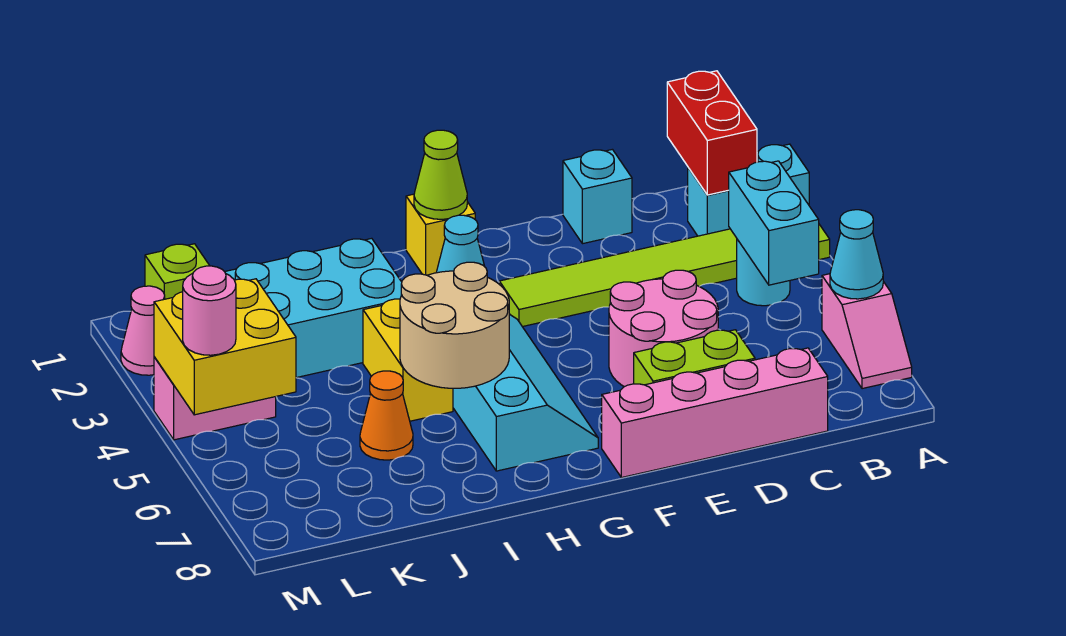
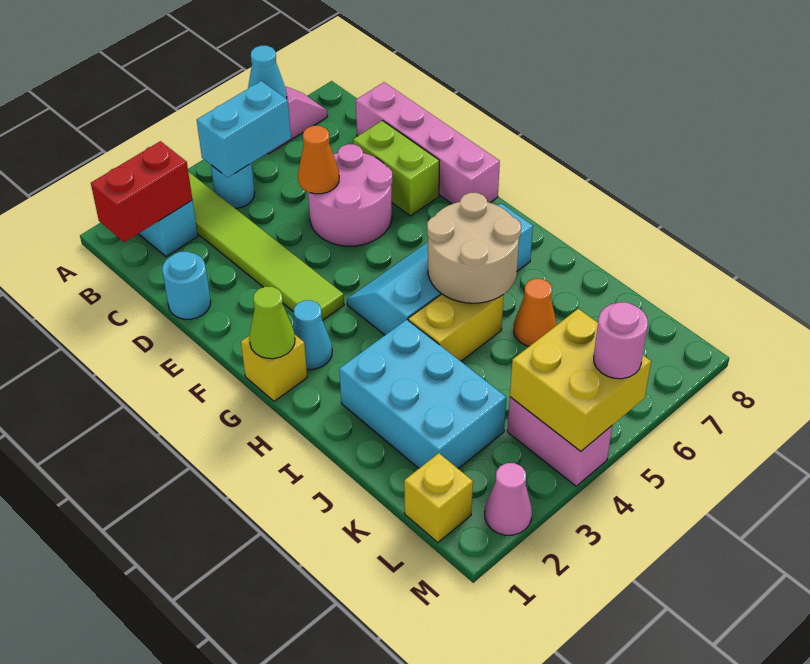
cyan 1x1 brick [563,149,632,244] -> cyan 1x1 round brick [162,252,211,319]
none -> orange 1x1 cone [298,126,339,194]
lime 1x1 brick [145,244,210,299] -> yellow 1x1 brick [404,453,473,543]

